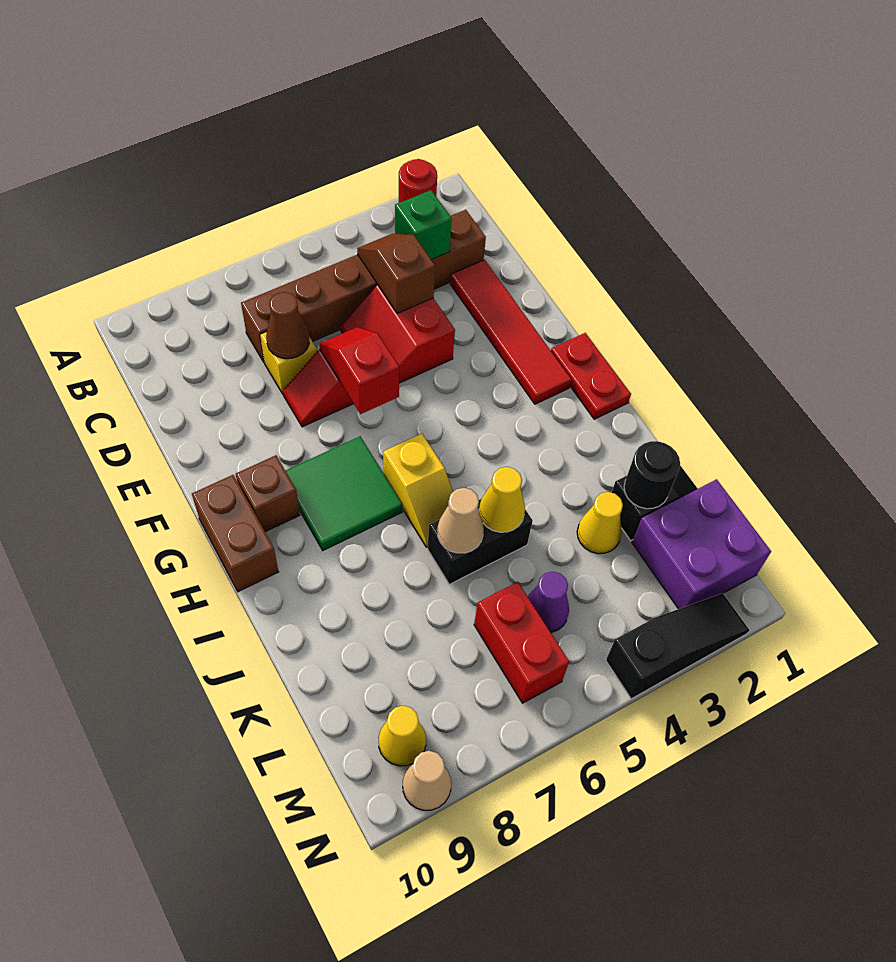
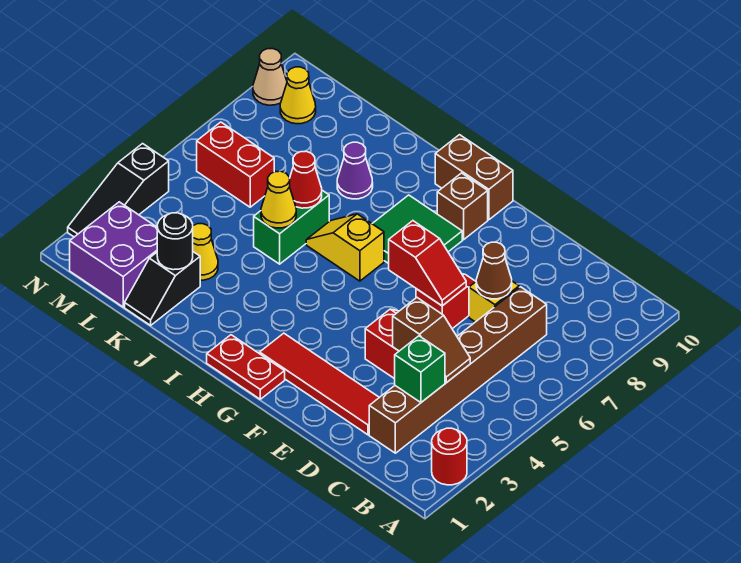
black 1x2 brick [428,499,533,584] -> green 1x2 brick [254,190,329,264]
tan 1x1 cone [437,488,484,553] -> red 1x1 cone [289,151,322,208]
purple 1x1 cone [528,572,569,633] -> purple 1x1 cone moved to [337,142,373,199]

